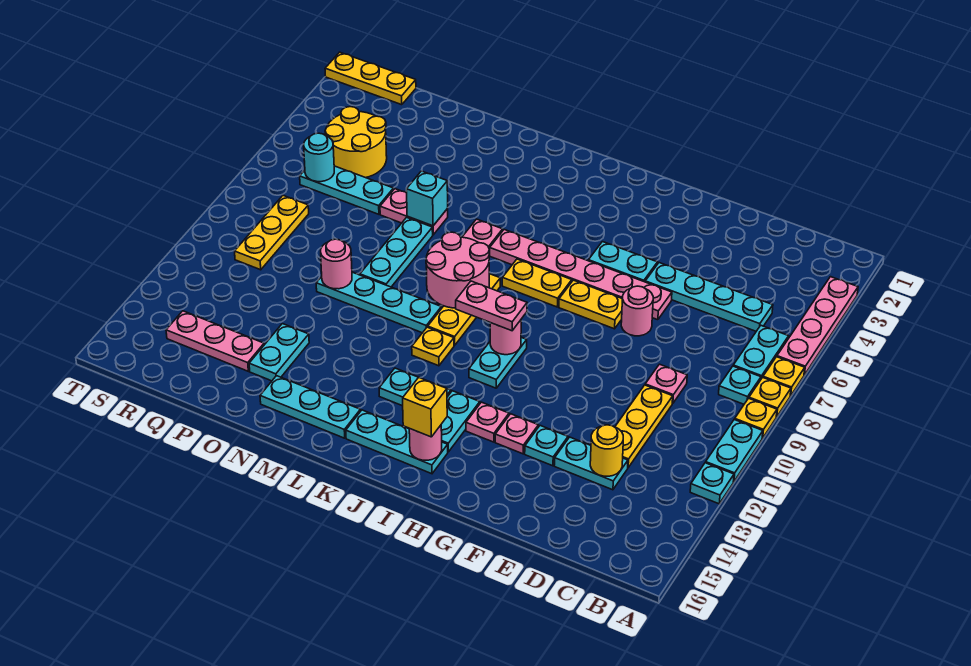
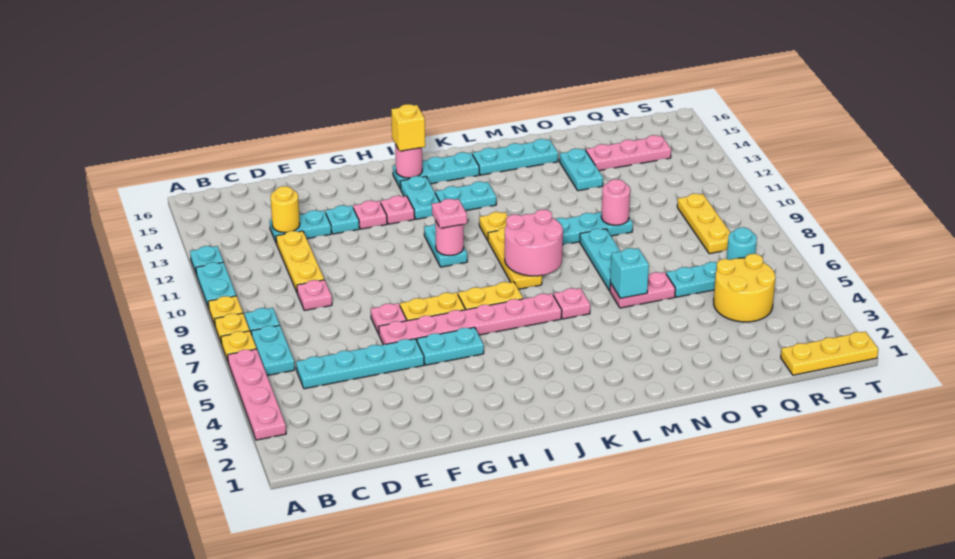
pink 1x1 round brick [621,286,653,336] -> pink 1x1 plate [371,303,407,334]
pink 1x2 plate [456,281,527,331] -> pink 1x1 plate [432,199,467,228]

